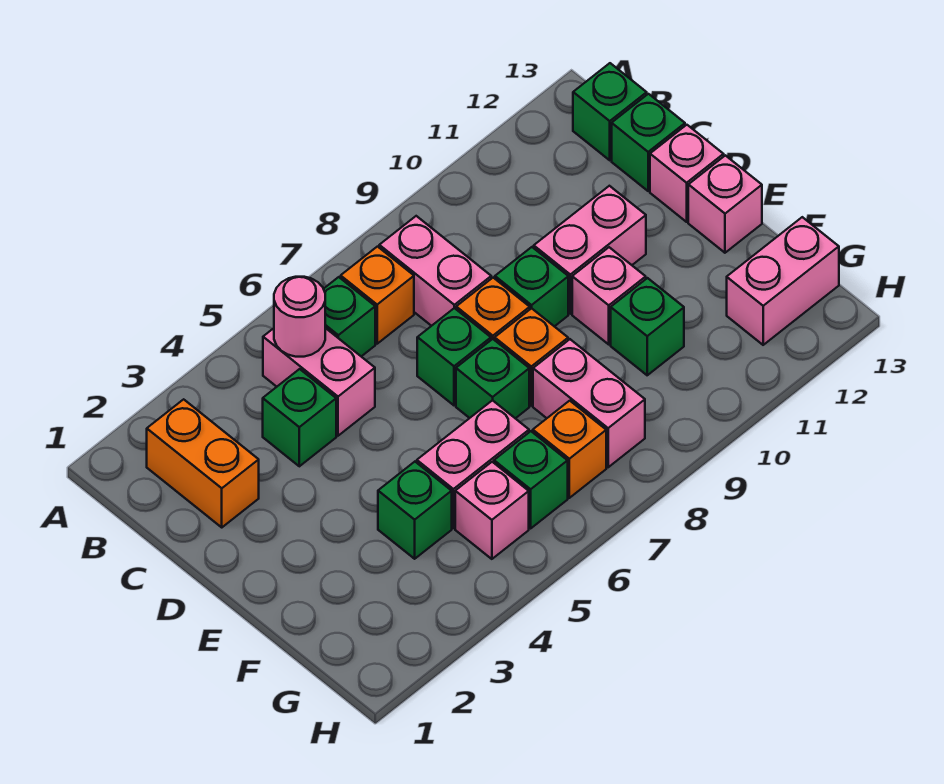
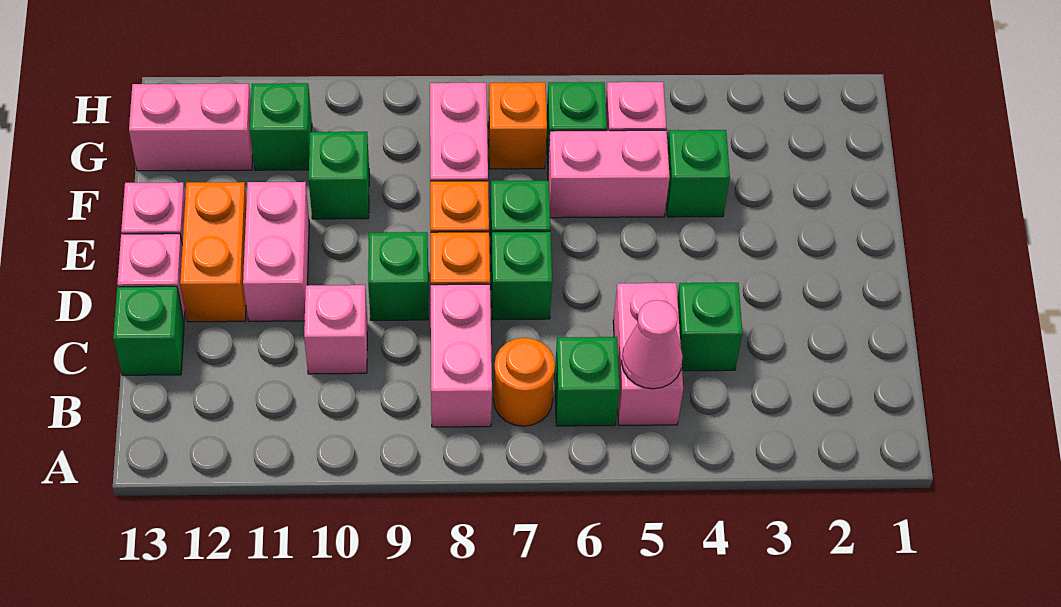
orange 1x2 brick [147,399,259,527] -> orange 1x2 brick moved to [180,182,247,322]
pink 1x1 round brick [274,277,325,357] -> pink 1x1 cone [622,300,683,389]
orange 1x1 brick [341,247,414,344] -> orange 1x1 round brick [494,338,555,426]
green 1x1 brick [573,63,647,160] -> green 1x1 brick moved to [250,83,312,170]
pink 1x2 brick [534,186,646,314] -> pink 1x2 brick turned to [243,182,309,321]
pink 1x1 brick [572,247,646,344] -> pink 1x1 brick moved to [304,285,367,374]

